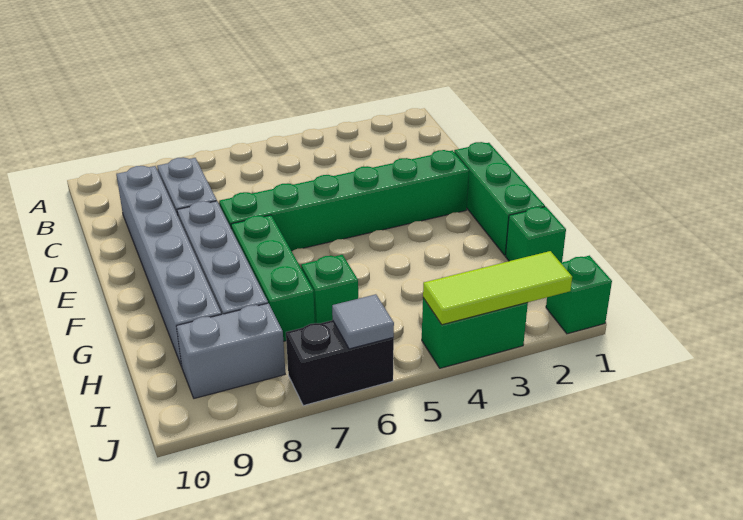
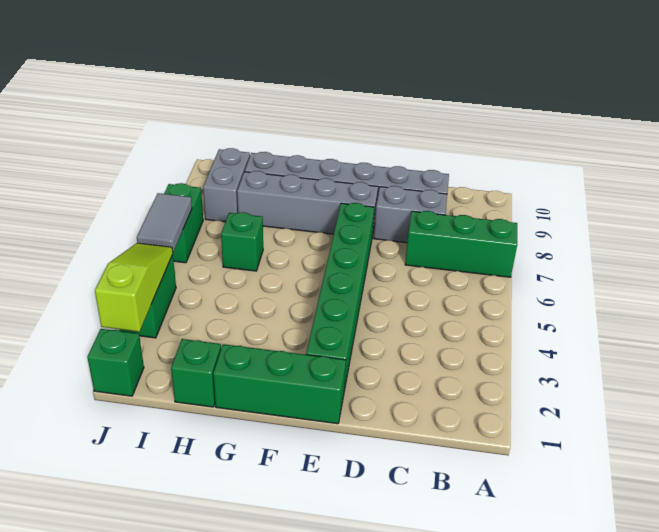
green 1x3 brick [231,215,315,341] -> green 1x3 brick moved to [405,211,517,277]
lime 1x3 tile [423,251,572,325] -> lime 1x3 slope [95,243,173,332]
black 1x2 brick [286,320,394,406] -> green 1x2 brick [164,183,203,263]
grey 1x1 tile [332,294,394,349] -> grey 1x2 tile [137,193,192,252]

